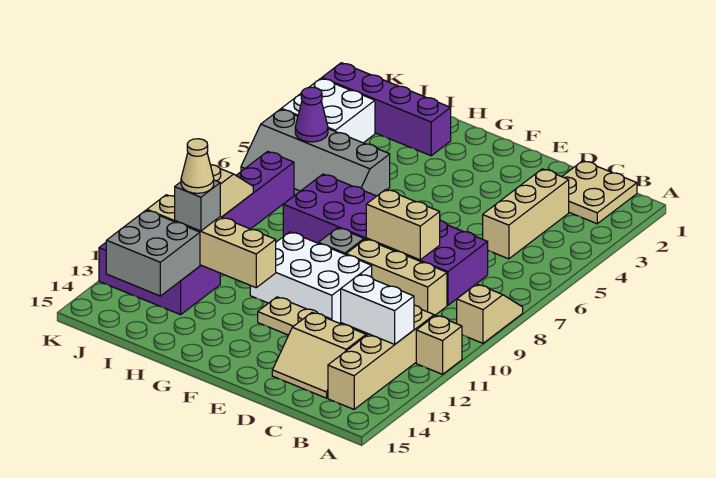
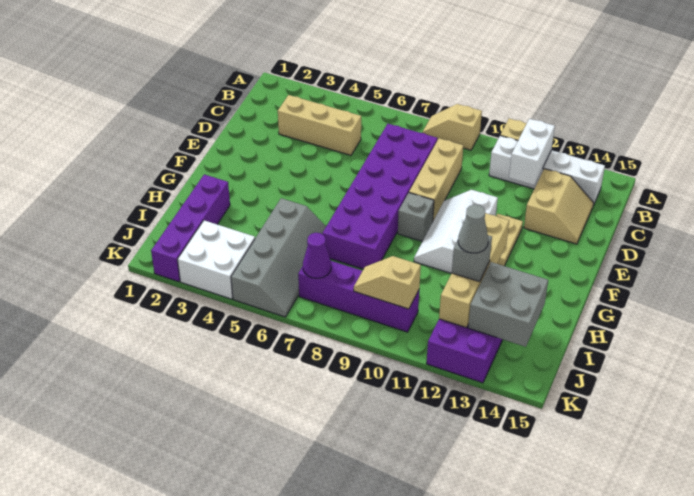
tan 2x2 plate [562,161,637,224] -> none
tan 1x4 brick [328,305,434,409] -> white 1x4 brick [489,136,605,205]
tan 1x2 brick [366,190,440,260] -> none
white 2x3 brick [250,232,372,323] -> white 2x3 slope [414,190,498,273]
tan 1x1 cone [181,139,214,193] -> grey 1x1 cone [458,205,489,253]
purple 1x1 cone [295,87,328,142] -> purple 1x1 cone moved to [303,233,331,278]

